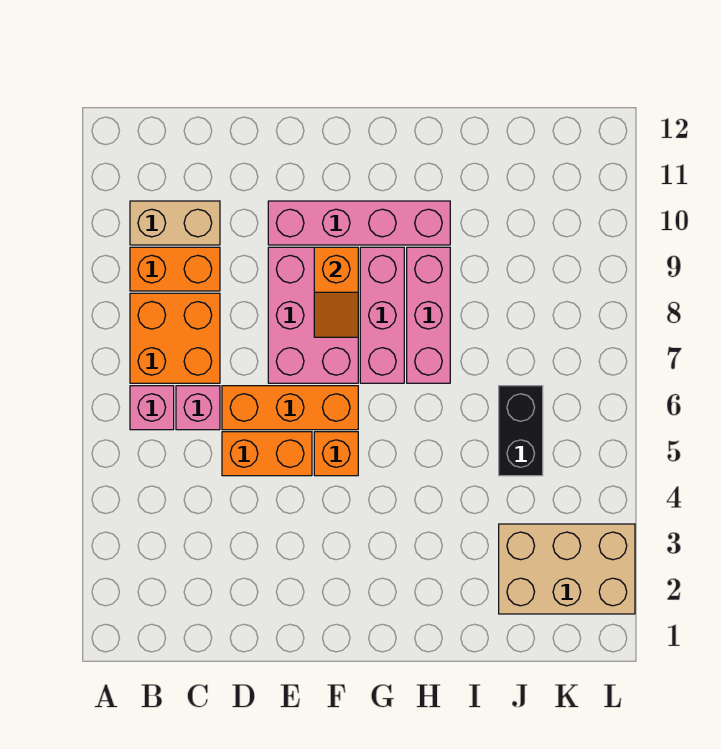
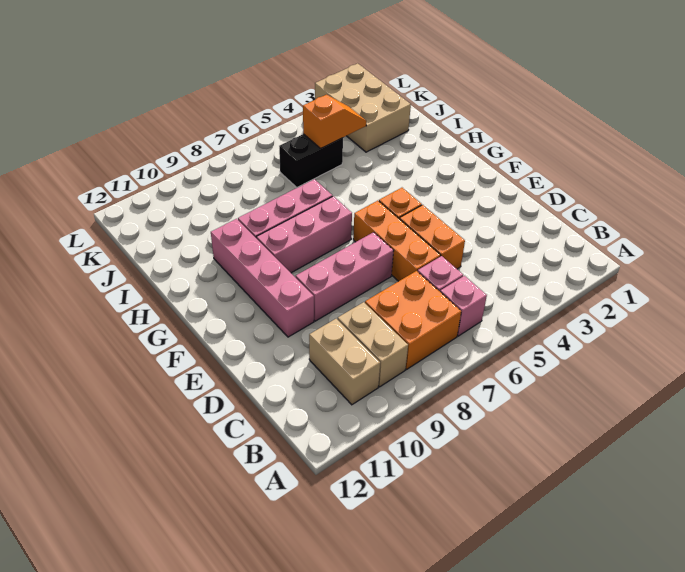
orange 1x2 brick [130,247,220,291] -> tan 1x2 brick [338,302,408,387]
pink 2x3 brick [268,247,358,383] -> pink 1x3 brick [296,232,394,321]
orange 1x2 slope [314,247,358,337] -> orange 1x2 slope moved to [303,95,366,148]

